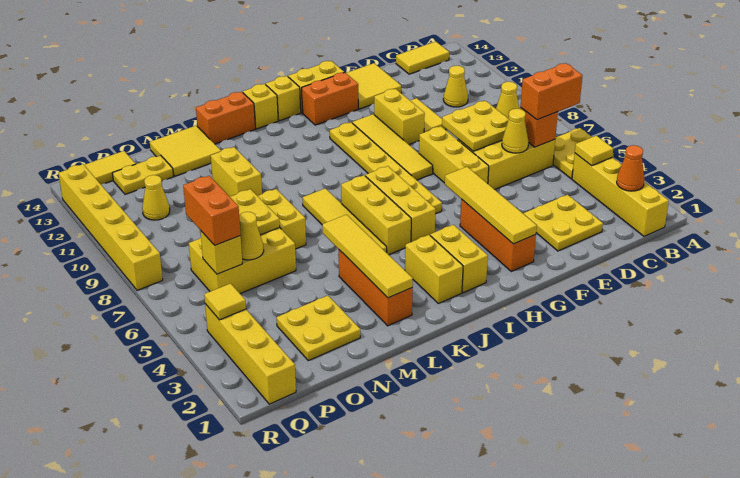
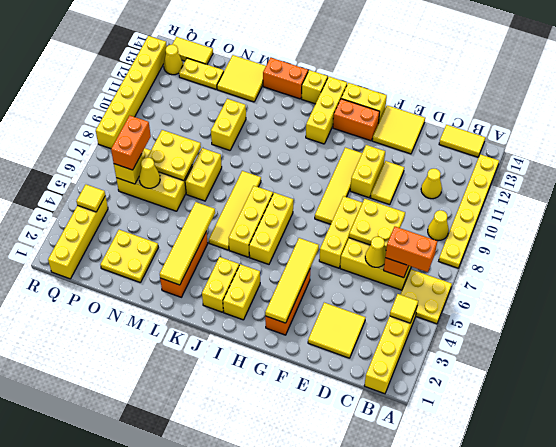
orange 1x1 cone [617,145,645,191] -> none
yellow 2x2 plate [524,195,603,251] -> yellow 2x2 tile [308,303,365,358]
yellow 1x6 plate [330,122,442,214] -> yellow 1x6 plate moved to [439,154,499,268]
yellow 1x1 brick [266,76,301,121] -> yellow 1x3 brick [306,77,347,144]
yellow 1x1 cone [142,175,170,220] -> yellow 1x1 cone moved to [164,45,183,75]

